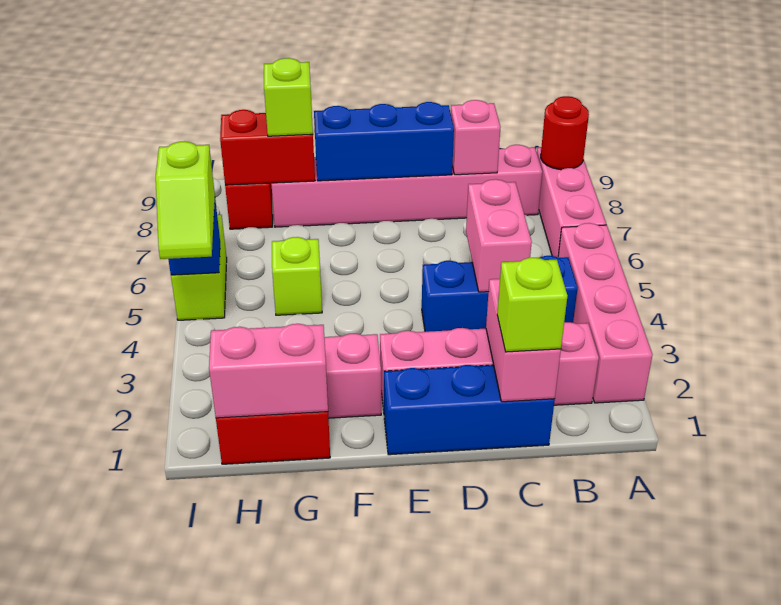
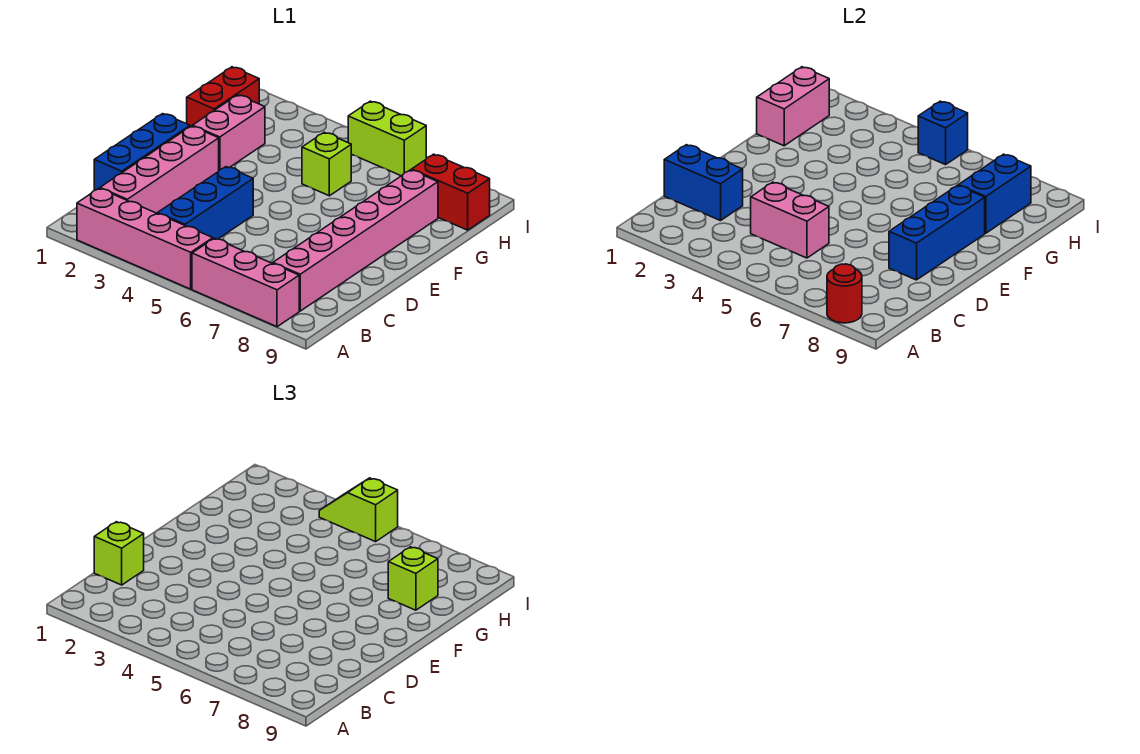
pink 1x2 brick [486,279,561,402] -> blue 1x2 brick [664,145,743,221]
pink 1x1 brick [451,100,500,175] -> none
red 1x2 brick [220,110,315,186] -> blue 1x2 brick [958,154,1031,233]

